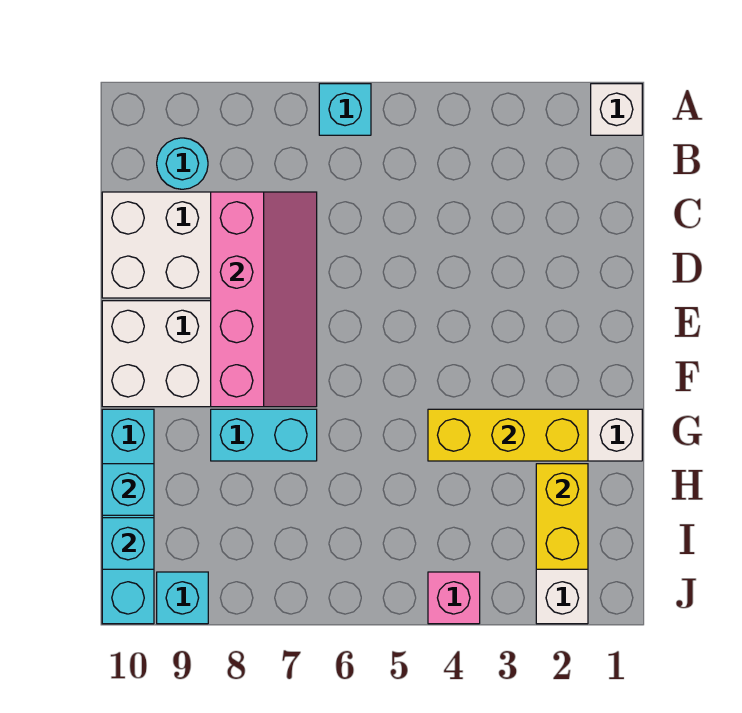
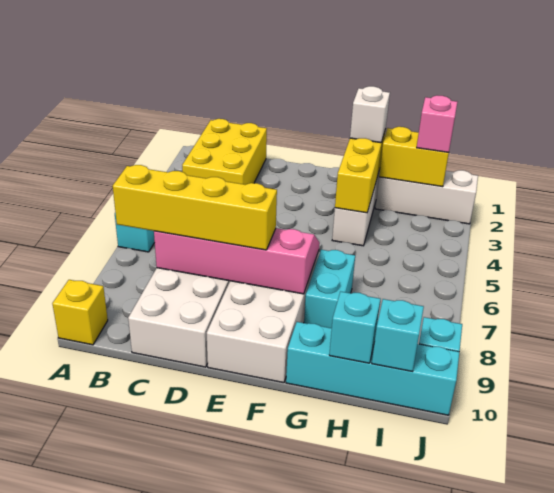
white 1x1 brick [591,84,642,135] -> white 1x1 brick moved to [350,86,390,143]
none -> yellow 1x1 brick [52,280,108,345]
none -> yellow 2x3 brick [182,119,267,185]
none -> yellow 1x4 brick [113,165,277,250]
cyan 1x1 round brick [157,138,208,189] -> none
pink 1x1 brick [428,572,480,624] -> pink 1x1 brick moved to [417,95,457,152]

